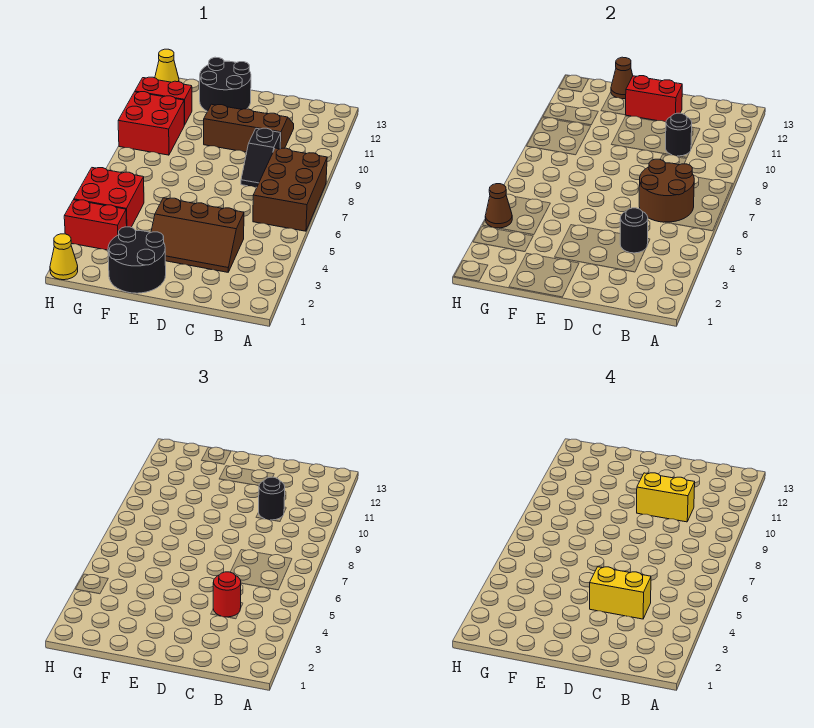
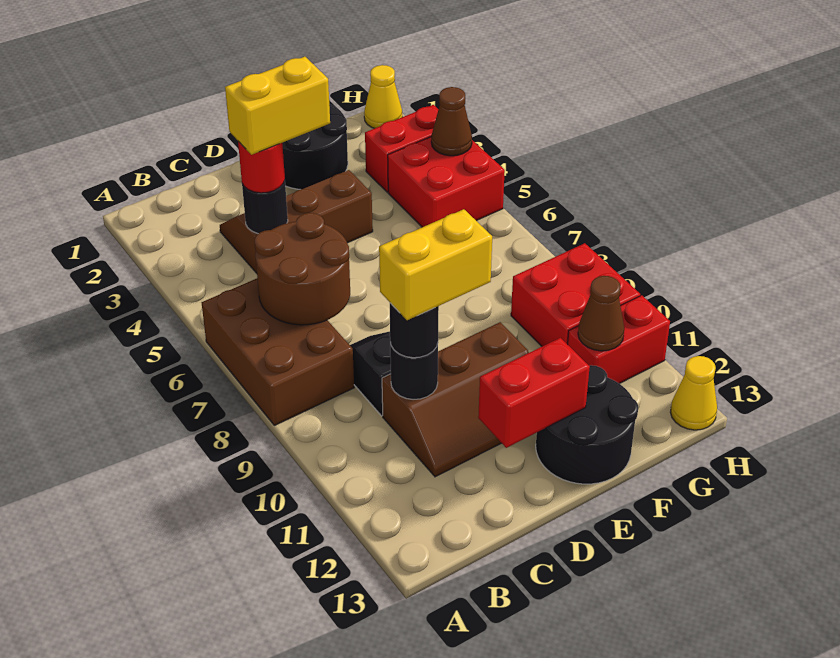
brown 1x1 cone [611,57,633,99] -> brown 1x1 cone moved to [578,276,624,351]

